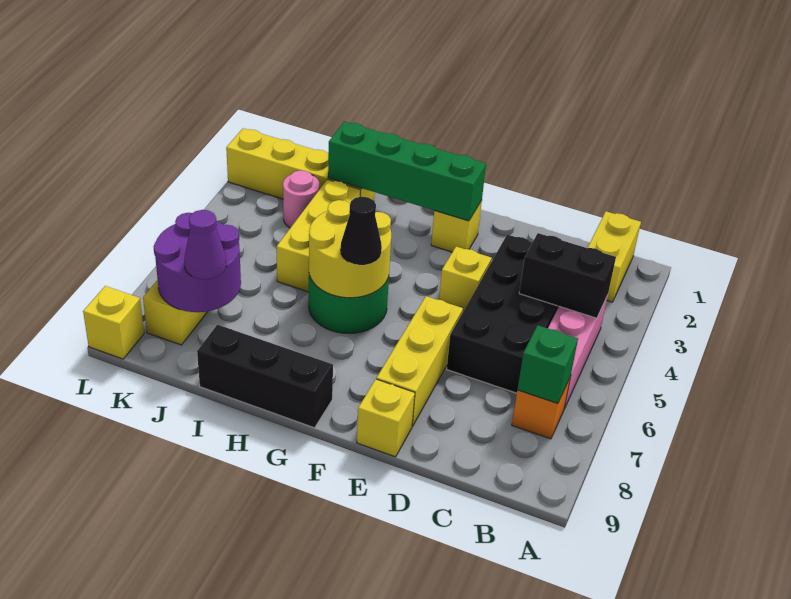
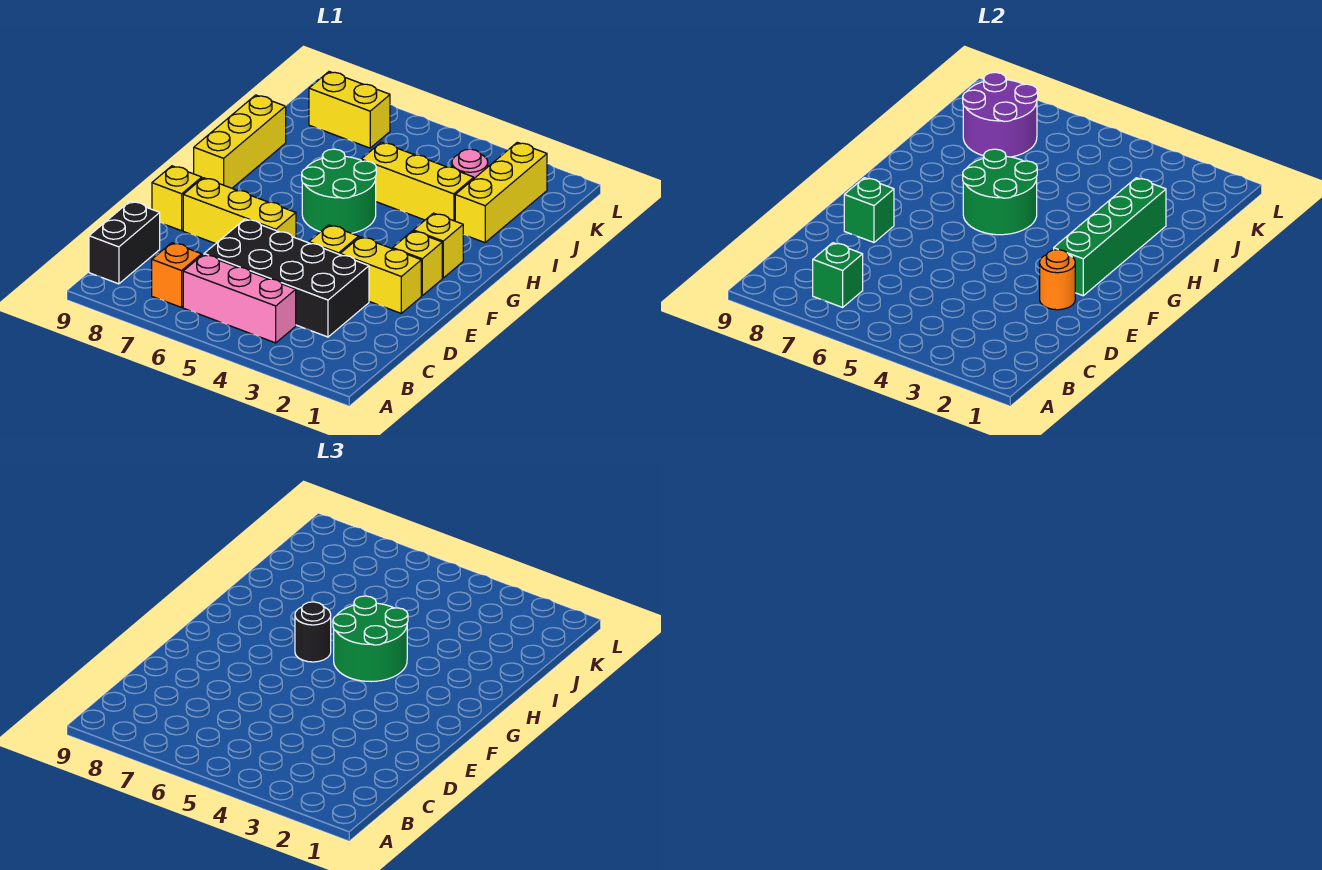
yellow 1x2 brick [588,211,641,302] -> yellow 1x2 brick moved to [340,237,421,313]
black 1x2 brick [519,233,616,318] -> black 1x2 brick moved to [89,201,160,284]
none -> orange 1x1 round brick [1040,250,1075,310]
none -> green 1x1 brick [844,178,894,242]
none -> green 2x2 round brick [333,596,408,682]
yellow 2x2 round brick [309,200,391,298] -> green 2x2 round brick [963,149,1037,235]
black 1x1 cone [341,197,382,265] -> black 1x1 round brick [295,602,331,662]
black 1x3 brick [197,325,333,428] -> yellow 1x3 brick [194,95,286,188]
yellow 1x4 brick [226,128,375,200] -> yellow 1x3 brick [455,142,547,243]
purple 1x1 cone [184,210,226,279] -> none
yellow 1x1 brick [83,286,144,359] -> yellow 1x1 brick moved to [413,213,463,278]

